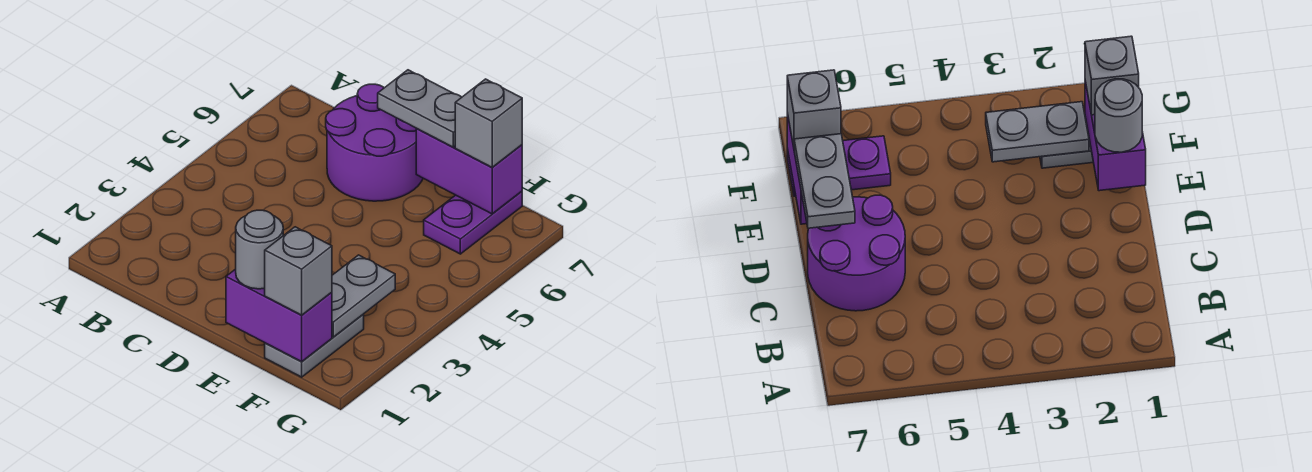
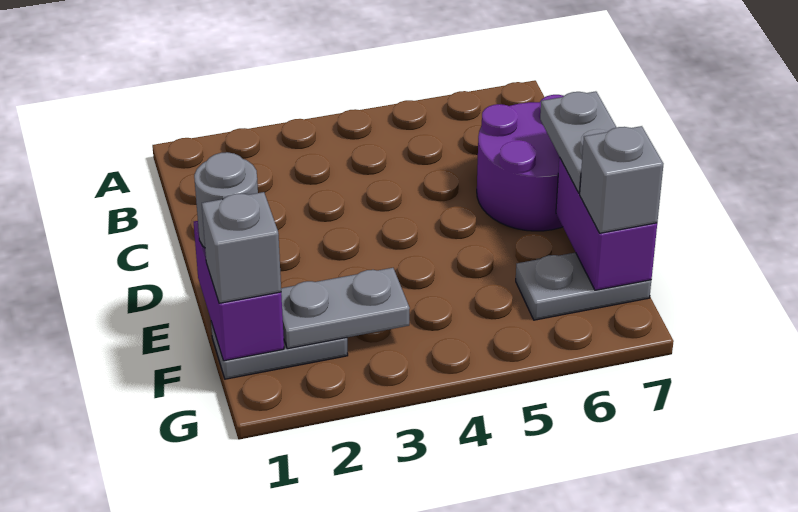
purple 1x2 plate [424,191,522,254] -> grey 1x2 plate [516,253,651,320]

